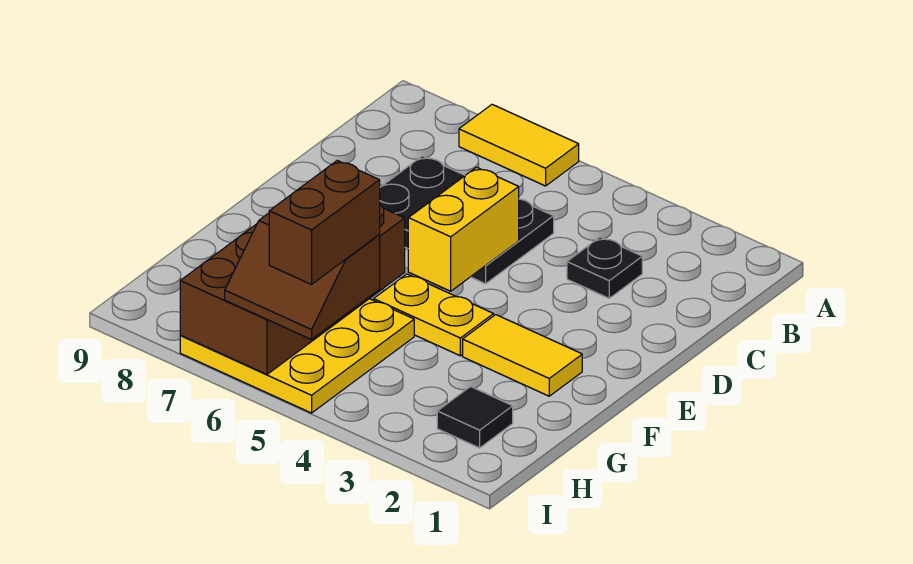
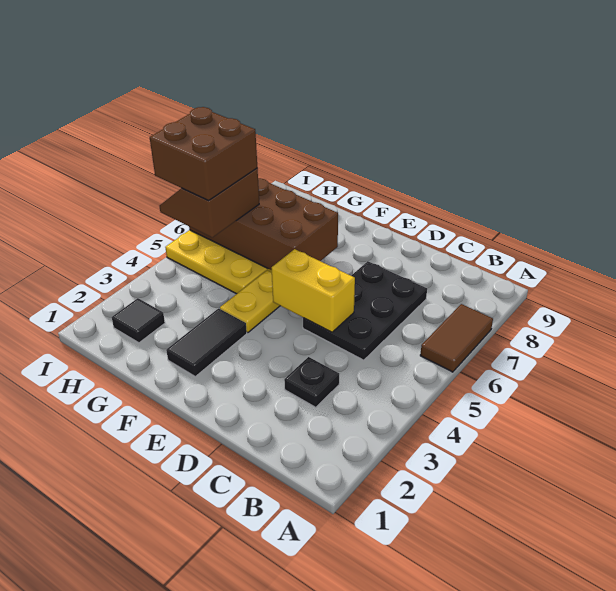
yellow 1x2 tile [459,104,579,186] -> brown 1x2 tile [420,304,493,372]
yellow 1x2 tile [463,315,582,396] -> black 1x2 tile [166,308,247,377]
brown 1x2 brick [269,161,380,284] -> brown 2x2 brick [150,107,257,201]

